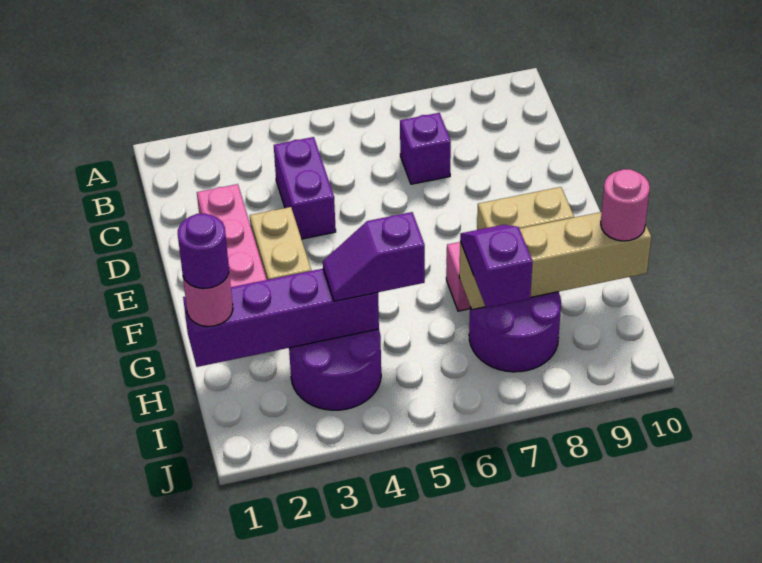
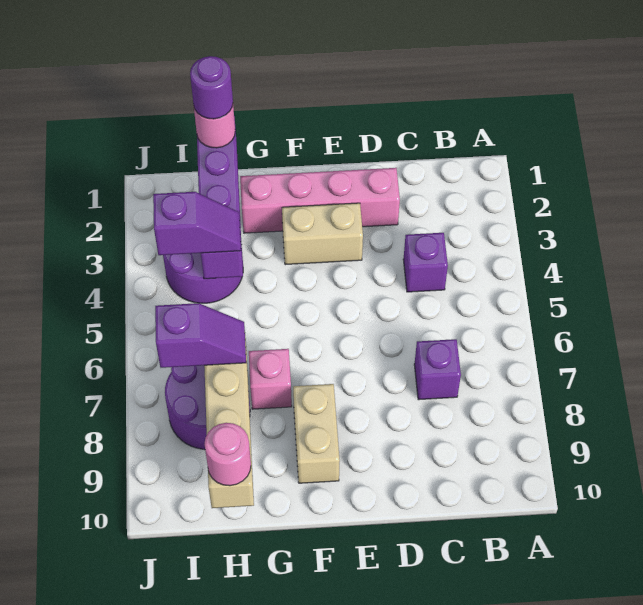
purple 1x2 brick [274,137,336,239] -> purple 1x1 brick [403,233,448,292]
purple 1x2 slope [323,212,425,301] -> purple 1x2 slope turned to [153,192,241,255]

